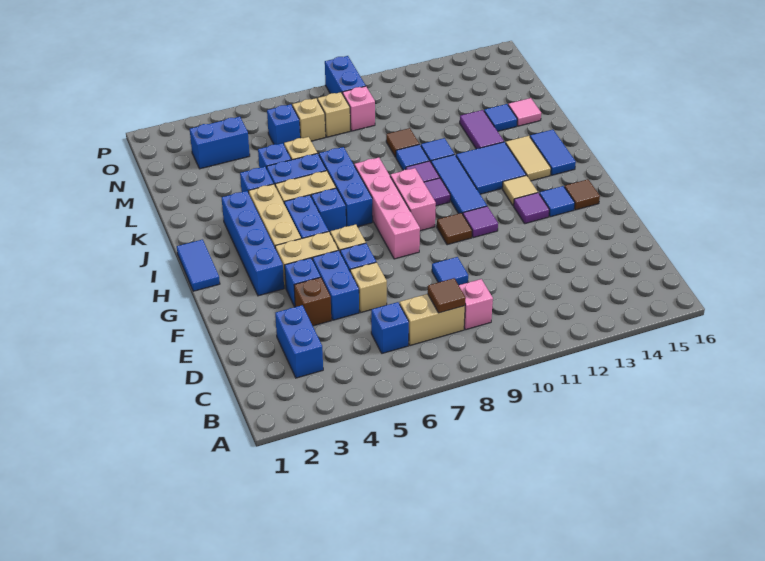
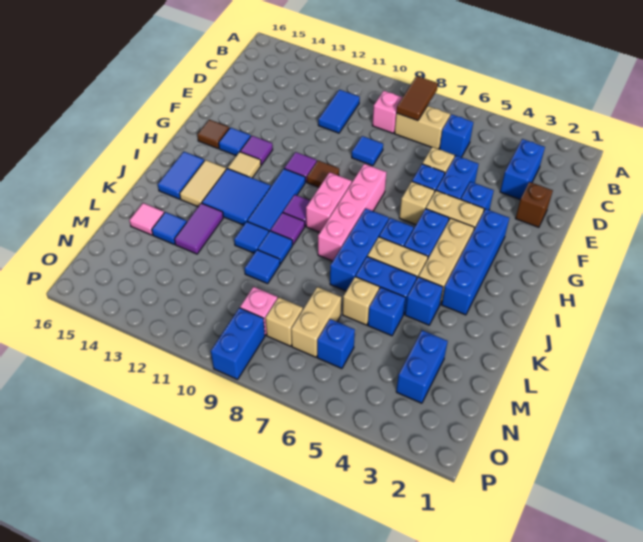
brown 1x1 tile [428,278,466,313] -> brown 1x2 tile [396,76,438,121]
brown 1x1 brick [294,277,331,326] -> brown 1x1 brick moved to [516,182,553,227]
blue 1x2 tile [177,240,220,291] -> blue 1x2 tile moved to [318,90,360,133]
brown 1x1 tile [386,128,419,157] -> blue 1x1 tile [244,250,280,284]
blue 1x2 brick [190,117,250,169] -> blue 1x2 brick turned to [396,330,448,403]
tan 1x1 brick [292,98,326,141] -> tan 1x2 brick [291,287,341,357]

